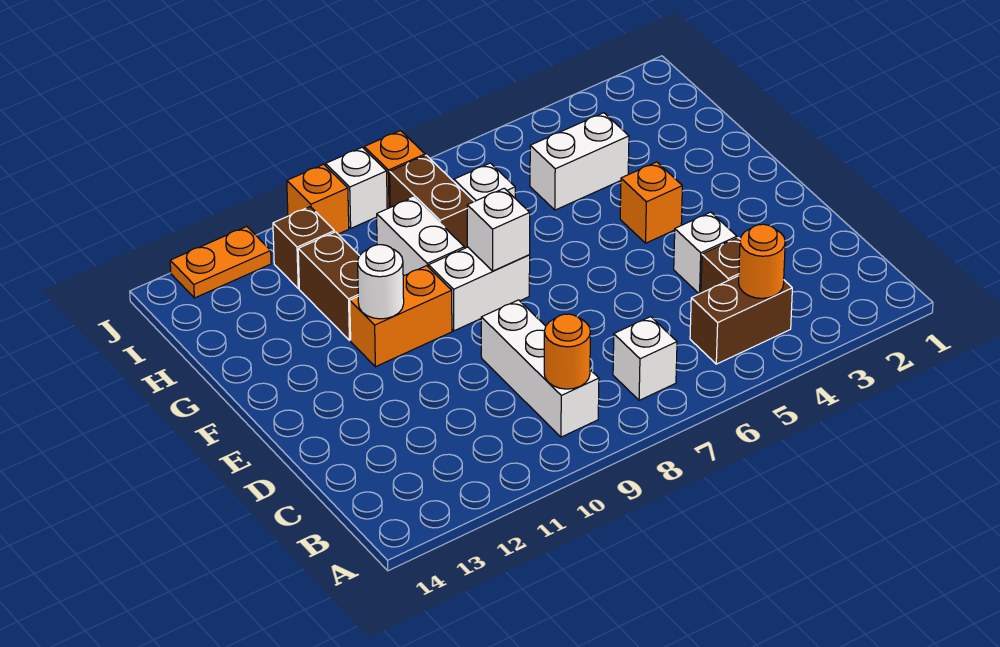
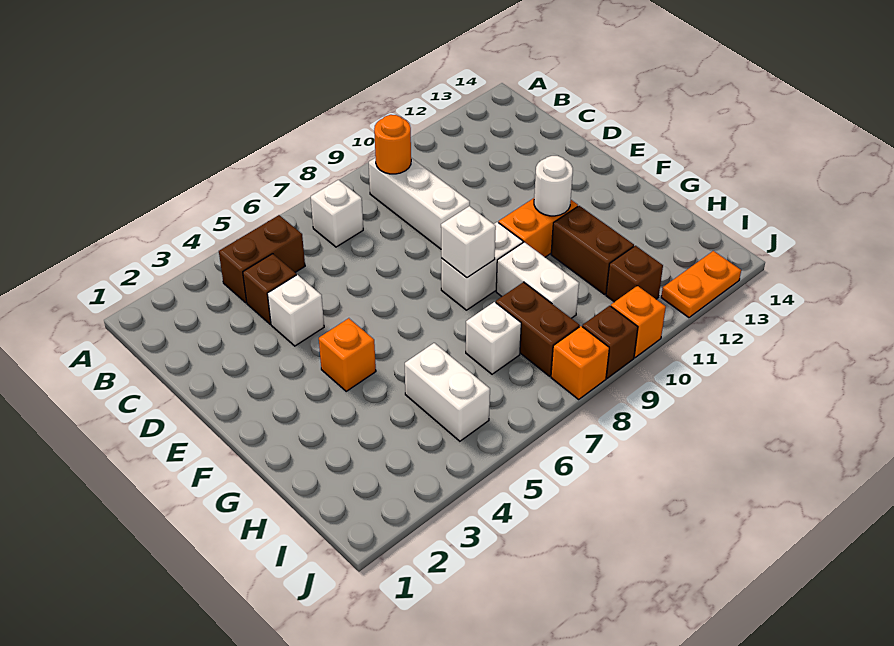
orange 1x1 round brick [739,224,785,298] -> none
white 1x2 brick [530,113,629,210] -> white 1x2 brick turned to [405,343,490,441]
white 1x1 brick [326,147,387,228] -> brown 1x1 brick [582,306,638,378]

